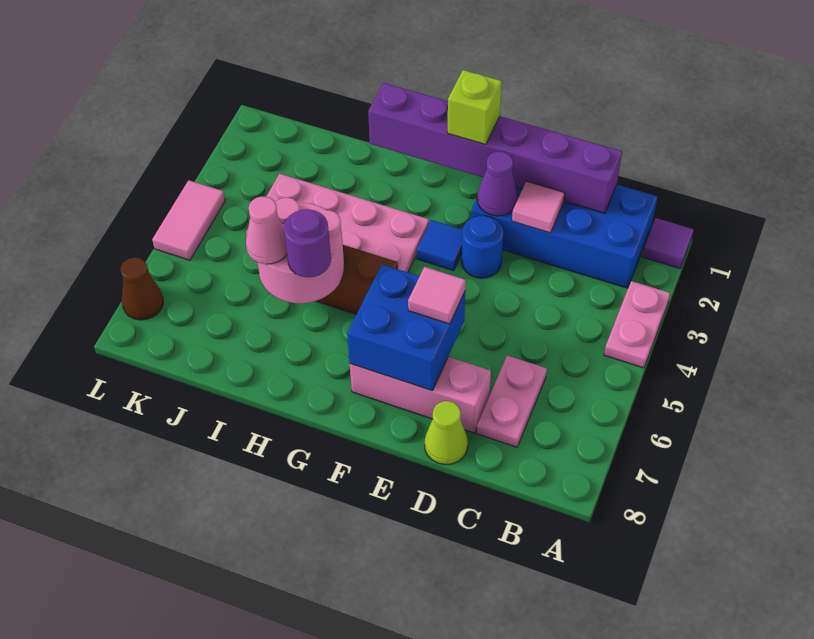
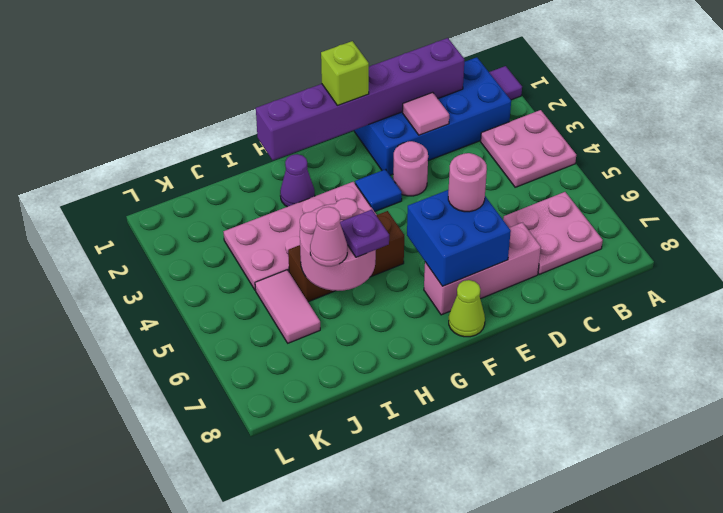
pink 1x2 plate [604,281,670,368] -> pink 2x2 plate [481,110,576,187]
pink 1x2 plate [477,356,547,447] -> pink 2x2 plate [503,192,603,274]
lime 1x1 cone [425,401,468,465] -> lime 1x1 cone moved to [449,280,485,337]
purple 1x1 cone [477,152,518,216] -> purple 1x1 cone moved to [280,154,315,207]
blue 1x1 round brick [462,216,503,278] -> pink 1x1 round brick [393,141,428,196]
pink 1x1 tile [408,267,466,324] -> pink 1x1 round brick [448,153,487,212]
purple 1x1 round brick [284,209,331,277] -> purple 1x1 plate [340,210,389,257]
pink 1x2 tile [152,180,225,260] -> pink 1x2 tile moved to [255,270,320,343]
brown 1x1 cone [121,258,163,320] -> none

